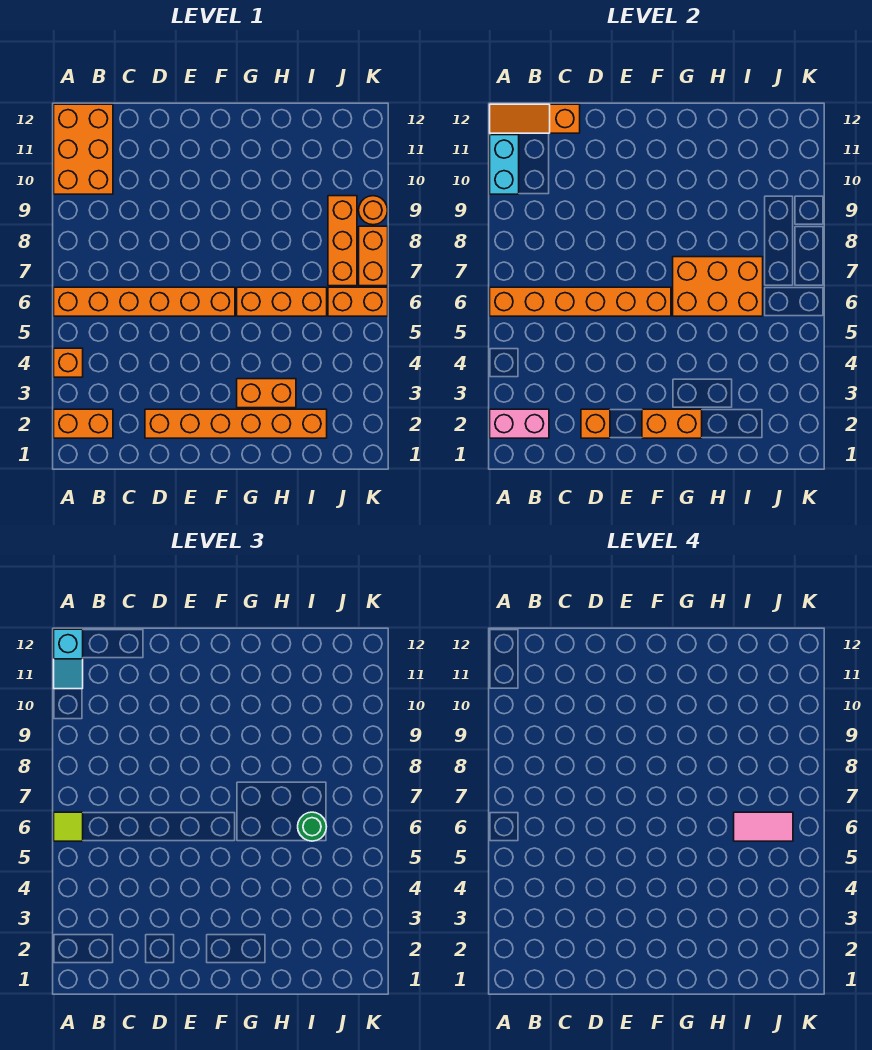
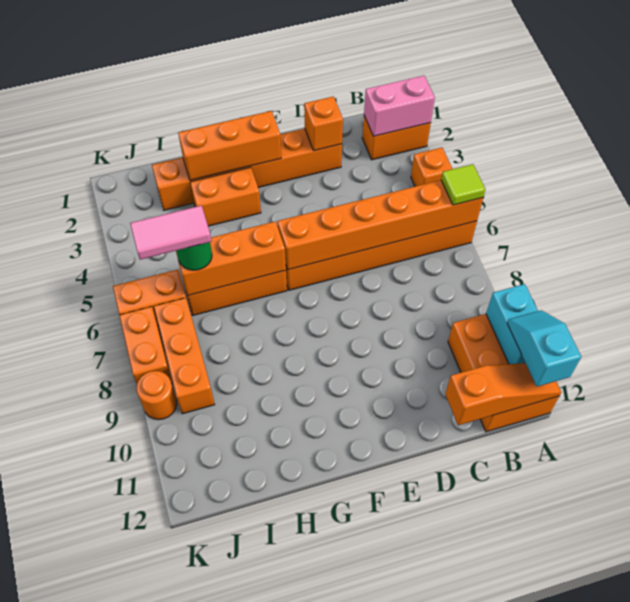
orange 1x2 brick [642,409,702,438] -> orange 1x3 brick [178,111,281,180]
orange 2x3 brick [673,257,763,316] -> orange 1x3 brick [177,221,286,296]

